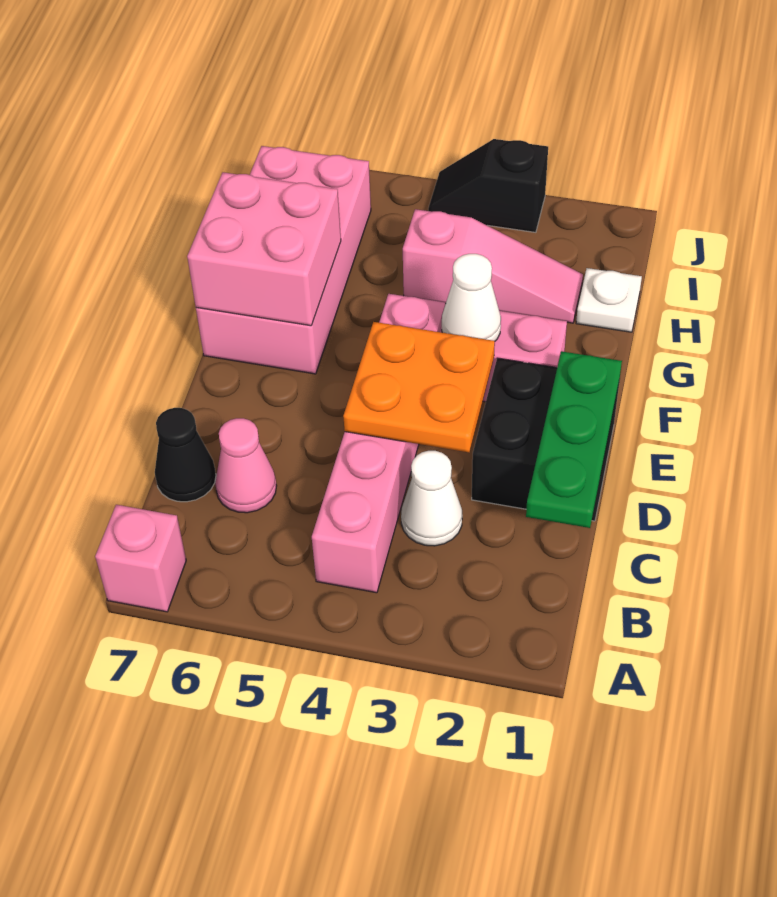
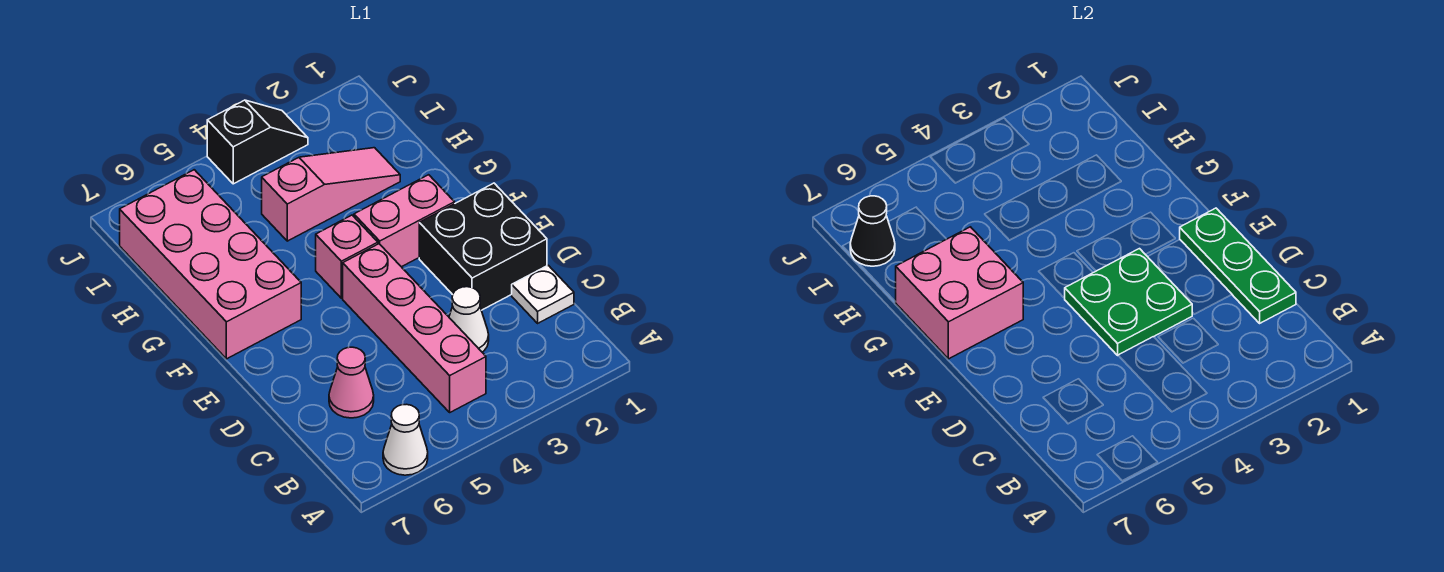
pink 1x1 brick [95,505,186,612] -> none
black 1x1 cone [155,408,216,502] -> black 1x1 cone moved to [850,196,895,266]
orange 2x2 plate [343,322,495,452] -> green 2x2 plate [1065,249,1192,355]
white 1x1 cone [442,254,501,341] -> white 1x1 cone moved to [383,404,428,475]
white 1x1 plate [576,268,642,332] -> white 1x1 plate moved to [512,265,574,323]
black 1x2 slope [428,139,548,232] -> black 1x2 slope turned to [207,100,308,184]

